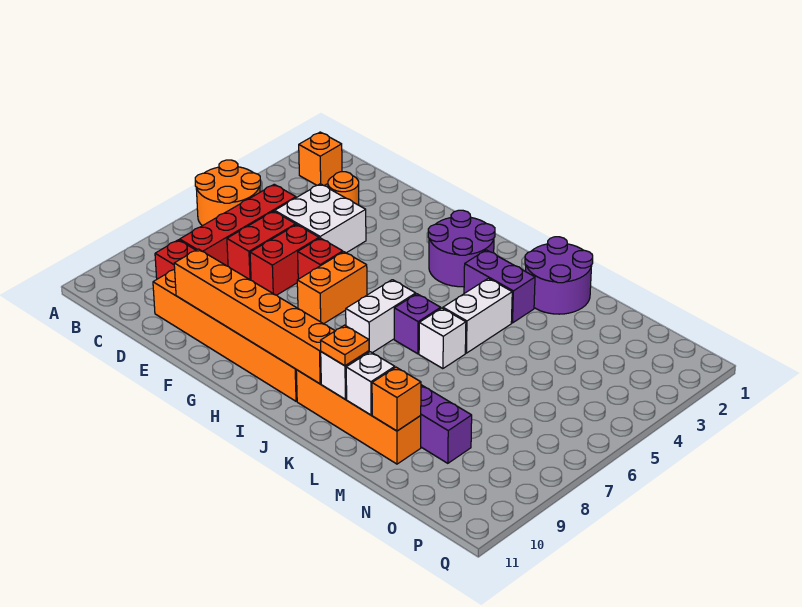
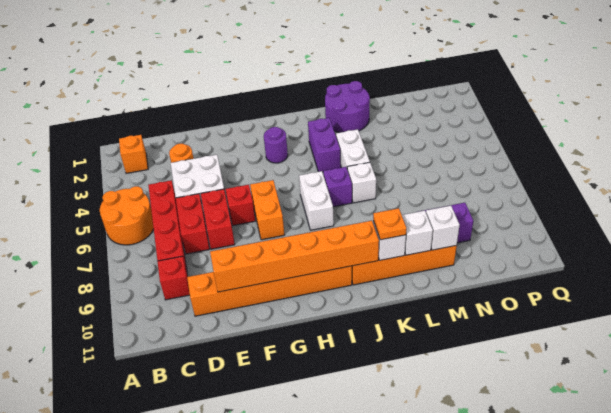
purple 2x2 round brick [428,210,495,287] -> purple 1x1 round brick [264,127,288,163]
purple 1x2 brick [464,250,535,323] -> purple 1x2 brick turned to [308,118,341,172]
orange 1x1 brick [372,367,421,431] -> white 1x1 brick [426,206,460,250]

